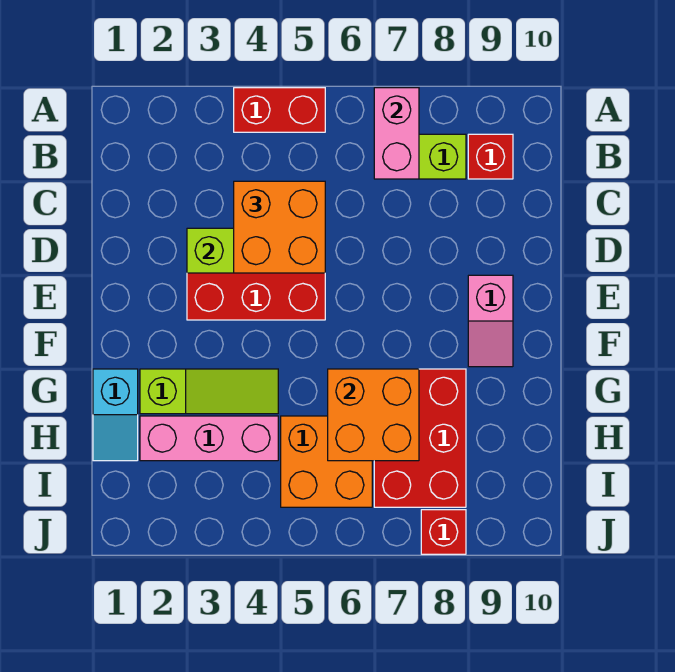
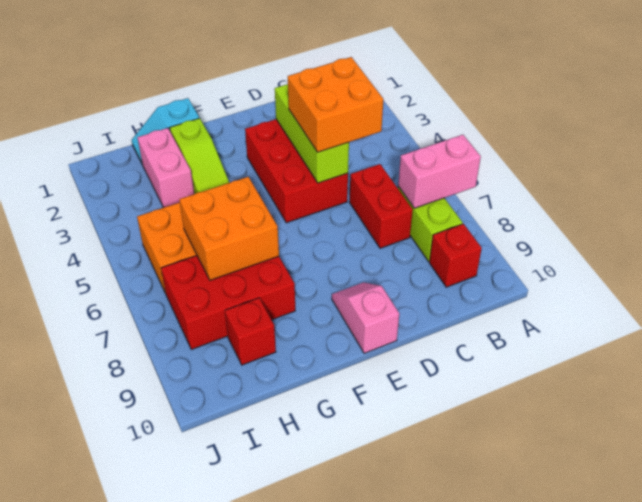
red 1x2 brick [234,88,325,132] -> red 1x2 brick moved to [350,164,413,248]
pink 1x2 slope [468,275,513,367] -> pink 1x2 slope turned to [332,282,399,353]
pink 1x3 brick [140,416,278,461] -> pink 1x2 brick [137,128,194,208]
red 1x1 brick [421,510,466,554] -> red 1x1 brick moved to [225,298,276,365]

